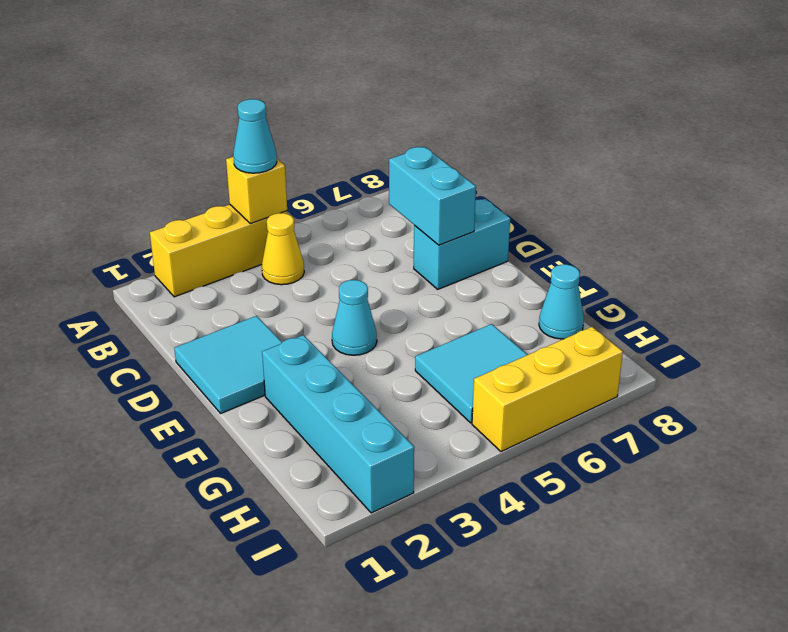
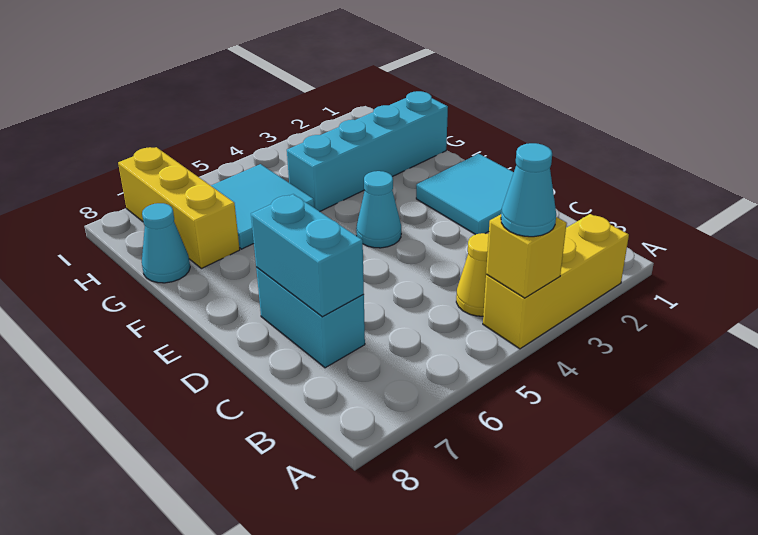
cyan 1x2 brick [414,199,510,289] -> cyan 1x2 brick turned to [256,267,365,368]
cyan 1x4 brick [262,335,414,513] -> cyan 1x4 brick turned to [287,91,448,211]
yellow 1x3 brick [472,327,623,452] -> yellow 1x3 brick turned to [118,147,240,269]

